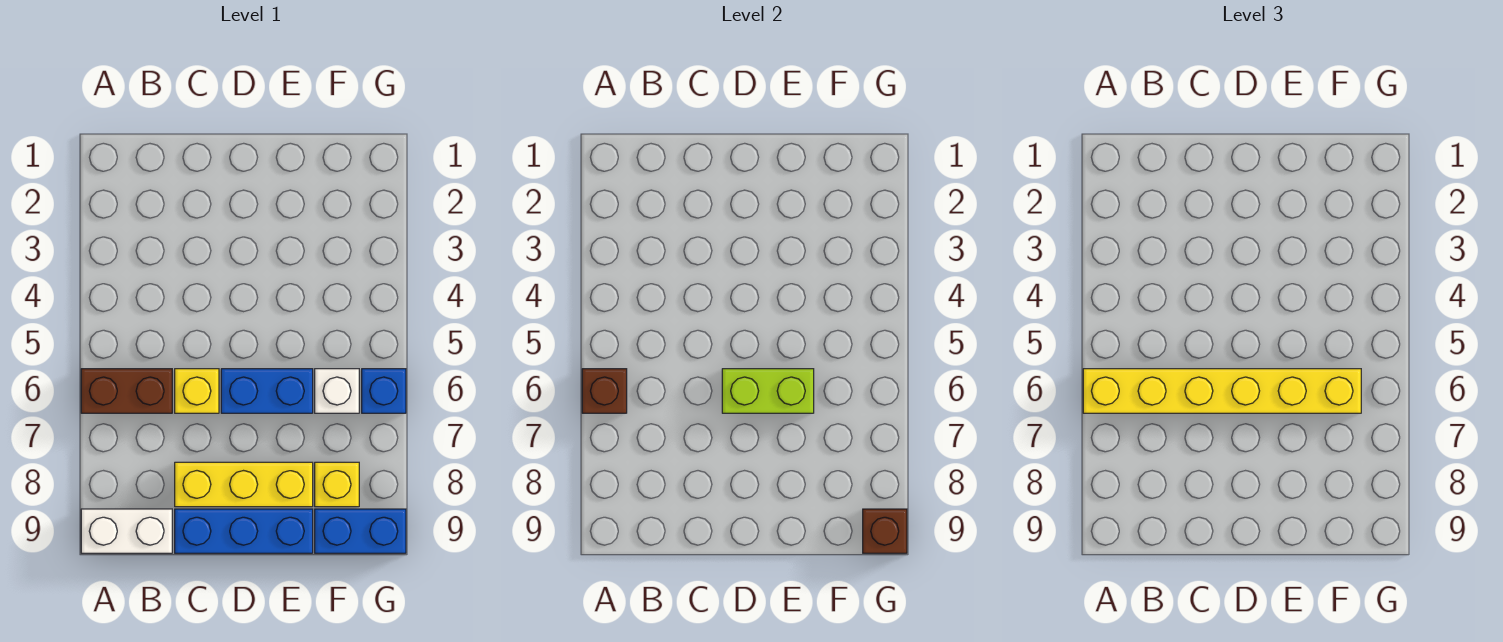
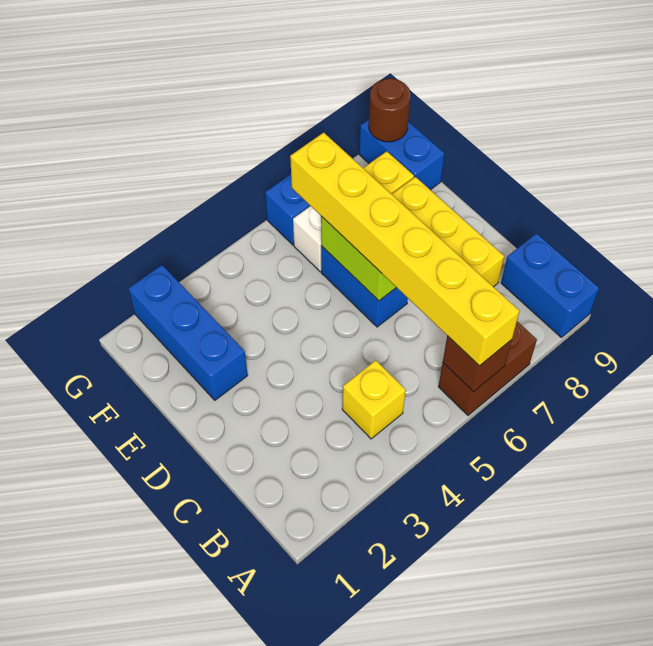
brown 1x2 brick [81,369,172,413] -> brown 1x2 brick turned to [438,322,537,415]
white 1x2 brick [81,509,172,553] -> blue 1x2 brick [501,233,599,337]
yellow 1x1 brick [175,369,219,413] -> yellow 1x1 brick moved to [342,360,406,439]
blue 1x3 brick [175,509,313,553] -> blue 1x3 brick moved to [128,265,248,400]
brown 1x1 brick [863,509,907,553] -> brown 1x1 round brick [369,78,410,142]

